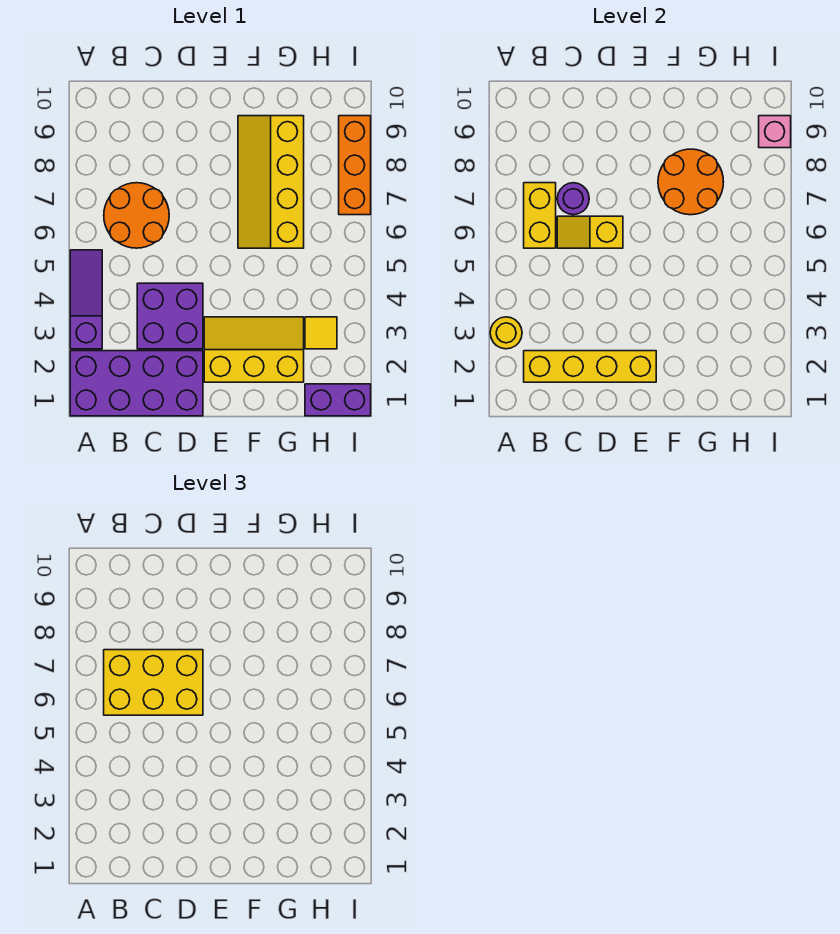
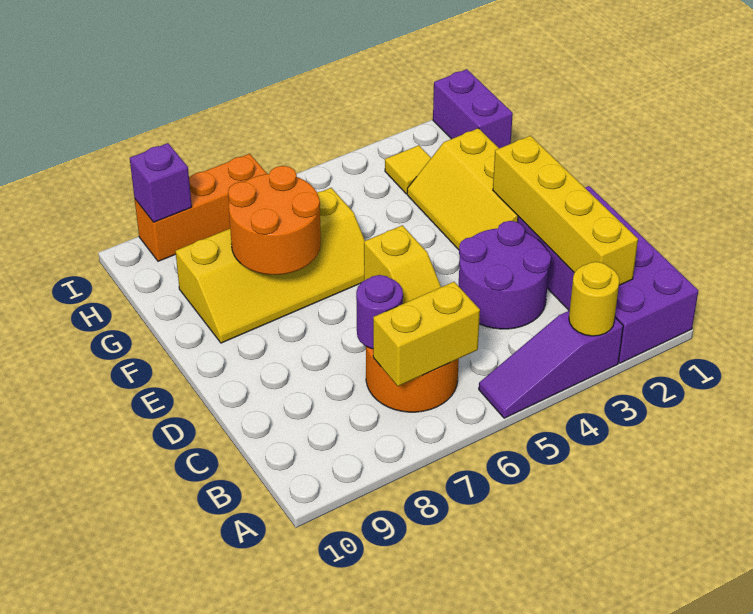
yellow 2x3 brick [104,650,203,715] -> none
purple 2x2 brick [137,283,203,349] -> purple 2x2 round brick [459,221,551,329]
pink 1x1 brick [759,116,791,148] -> purple 1x1 brick [130,143,192,222]

